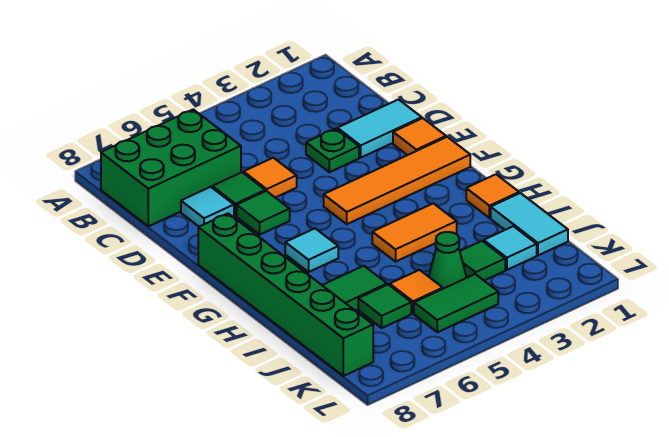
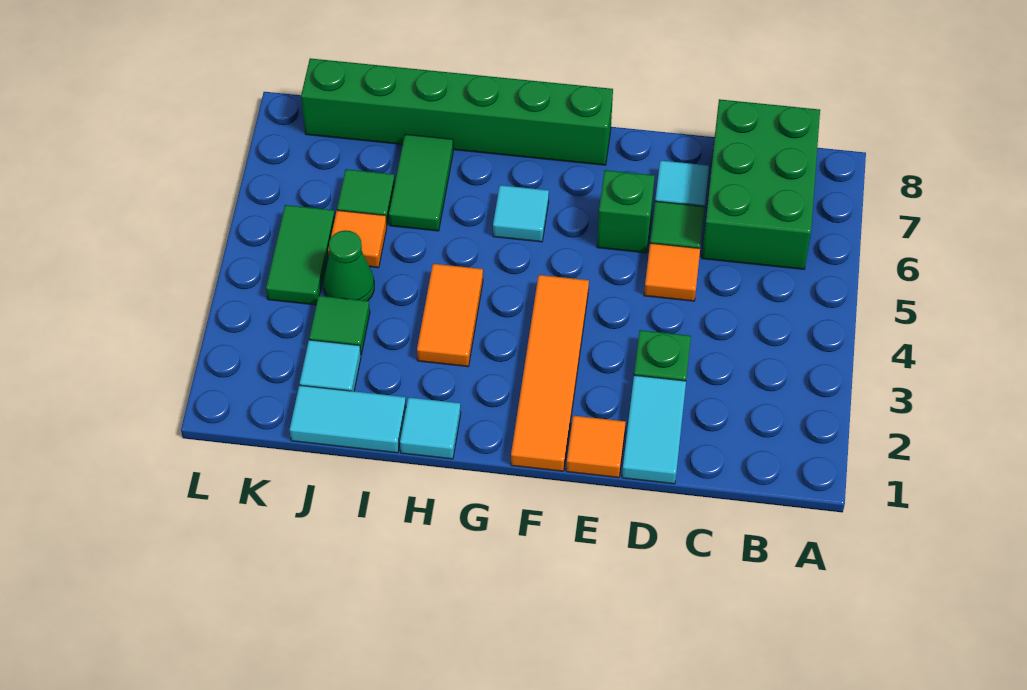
green 1x1 tile [237,191,290,235] -> green 1x1 brick [597,170,655,253]
orange 1x1 tile [466,174,519,218] -> cyan 1x1 tile [400,397,461,459]

